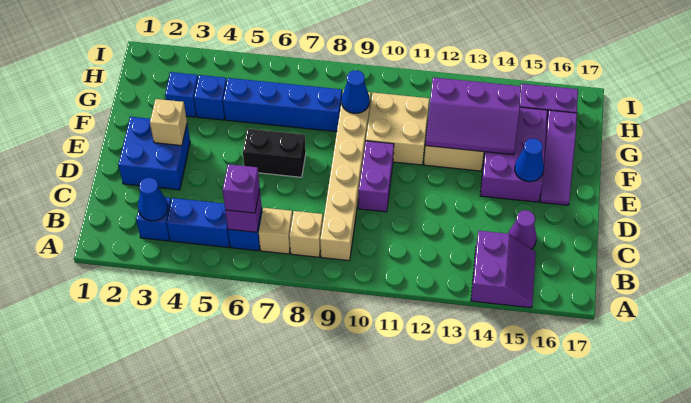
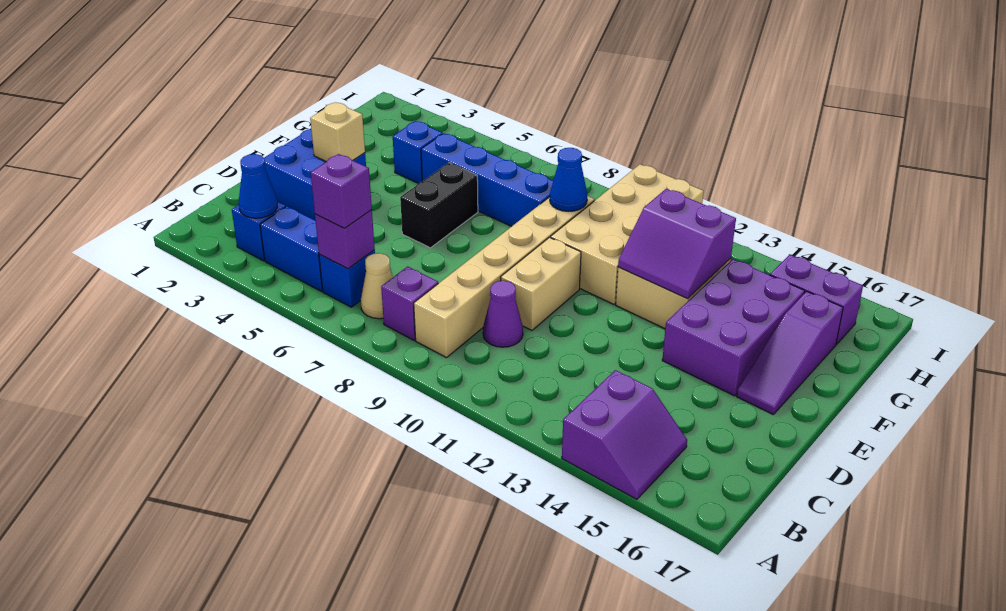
tan 1x1 brick [259,208,293,254] -> tan 1x1 cone [361,253,393,319]
tan 1x1 brick [289,211,323,257] -> purple 1x1 brick [381,266,438,340]
purple 1x1 cone [508,210,537,249] -> purple 1x1 cone moved to [483,281,523,347]
purple 1x2 brick [358,141,394,212] -> tan 1x2 brick [501,237,581,330]
black 1x2 brick [243,129,306,177] -> black 1x2 brick turned to [400,163,478,248]
blue 1x1 cone [515,138,544,182] -> none
tan 2x2 brick [366,93,429,165] -> tan 2x4 brick [551,164,704,304]
purple 2x3 slope [426,77,521,155] -> purple 2x2 slope [618,189,736,299]
blue 1x1 brick [165,72,198,117] -> none

